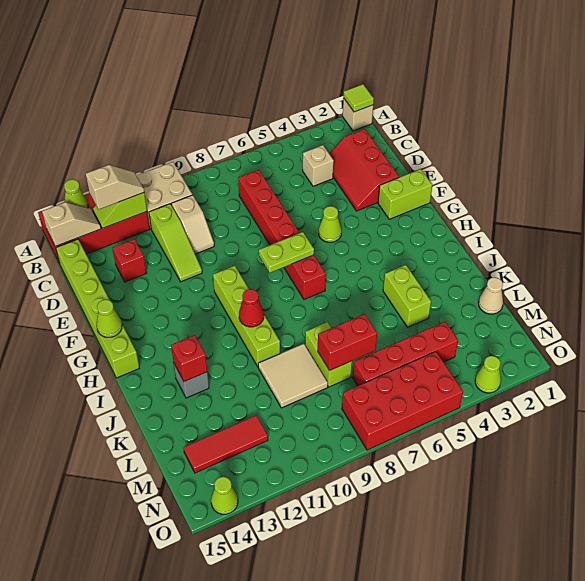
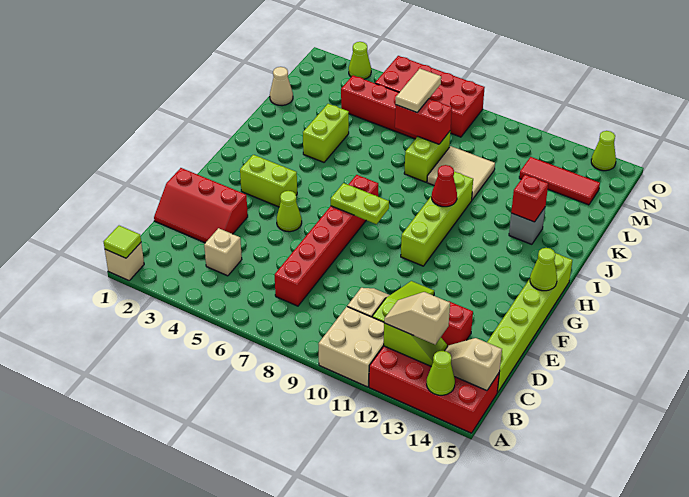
red 2x3 slope [329,129,399,211] -> red 2x3 slope turned to [154,168,248,243]
lime 1x2 brick [378,169,432,219] -> lime 1x2 brick moved to [240,155,297,207]
none -> tan 1x2 tile [396,69,441,112]

